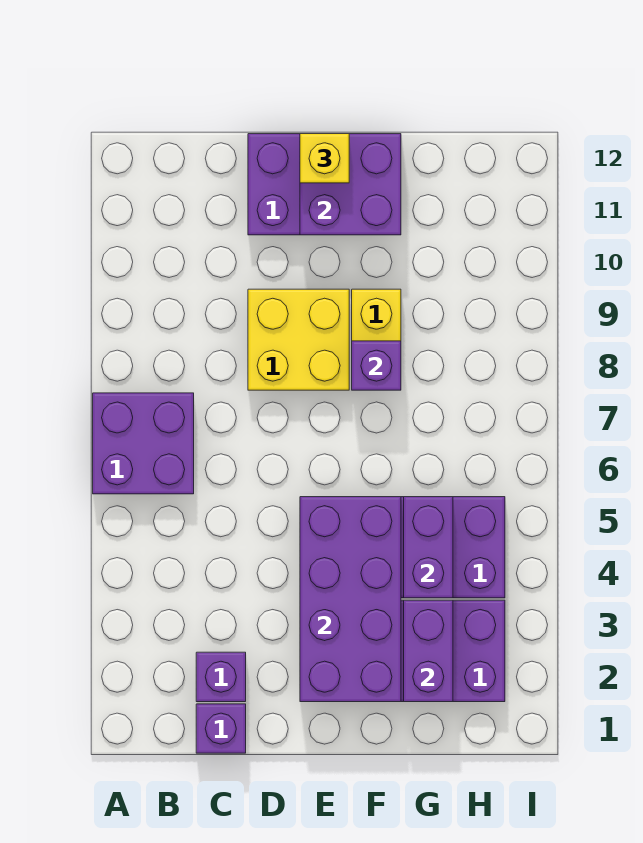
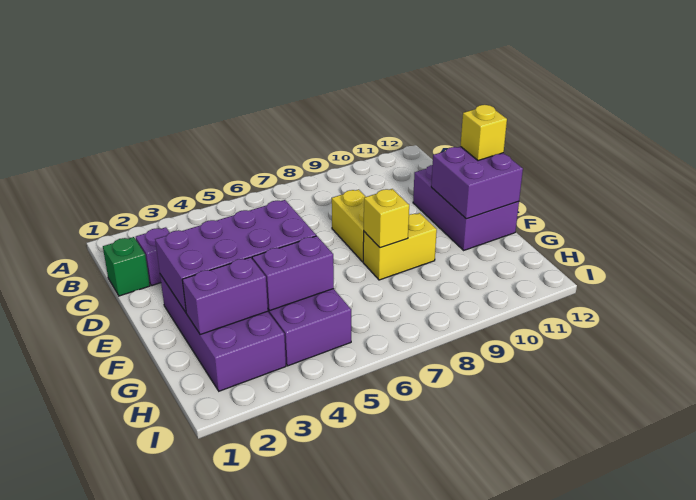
purple 2x2 brick [93,393,194,494] -> none
purple 1x1 brick [196,704,246,753] -> green 1x1 brick [103,237,150,296]
yellow 2x2 brick [248,289,349,390] -> yellow 1x2 brick [332,190,366,262]
purple 1x1 brick [352,341,401,390] -> yellow 1x1 brick [364,189,409,248]

